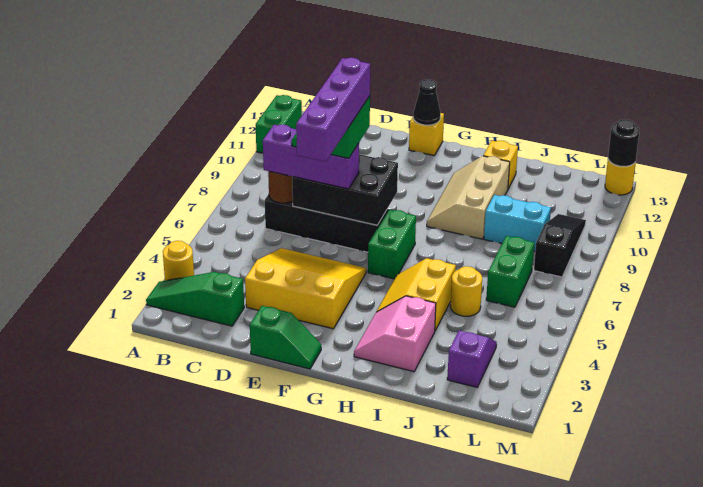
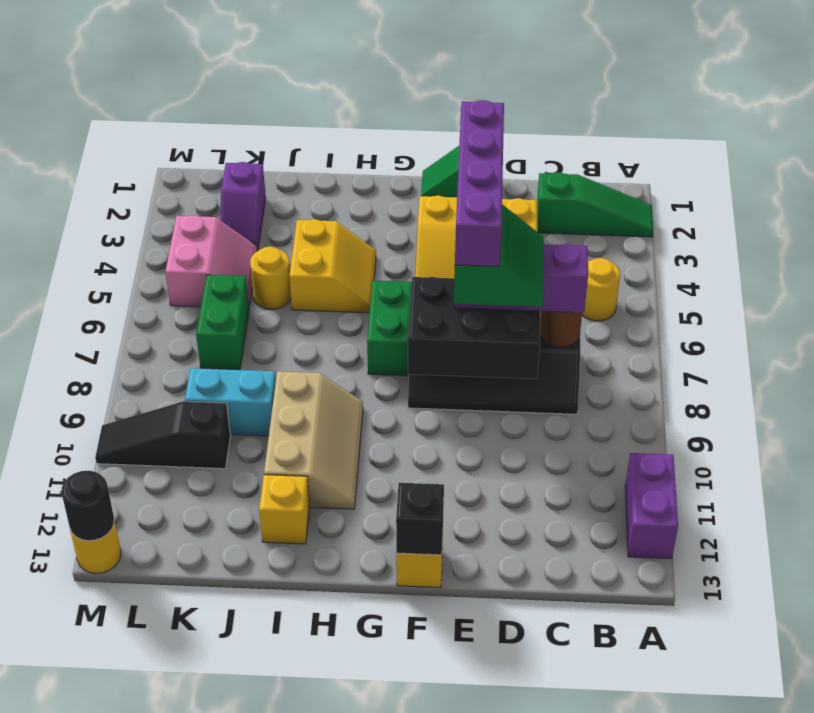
yellow 1x1 round brick [163,241,194,281] -> yellow 1x1 round brick moved to [582,258,620,321]
green 1x2 brick [256,95,302,153] -> purple 1x2 brick [625,453,678,559]
black 1x1 cone [413,79,441,125] -> black 1x1 brick [396,483,444,555]
pink 2x2 slope [354,296,436,372] -> pink 2x2 slope moved to [165,215,257,307]
black 1x3 slope [534,214,586,277] -> black 1x3 slope turned to [95,401,230,469]

